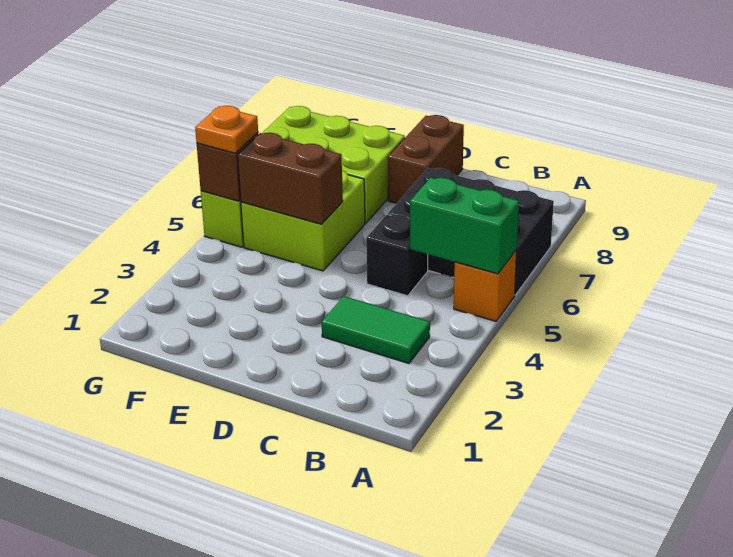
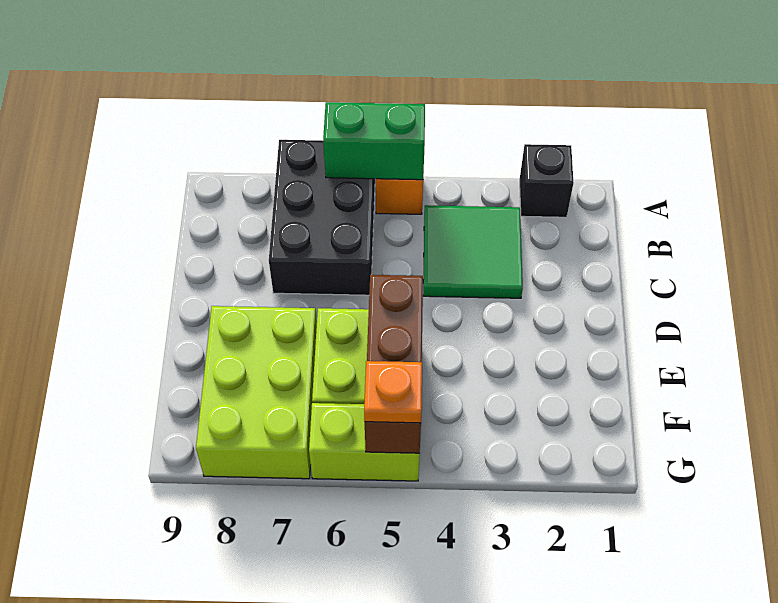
green 1x2 brick [410,178,519,274] -> green 1x2 brick turned to [323,102,425,180]
green 1x2 tile [322,296,430,363] -> green 2x2 tile [423,205,523,298]
black 1x1 brick [366,214,428,296] -> black 1x1 brick moved to [520,144,574,217]
brown 1x2 brick [388,115,464,203] -> none

